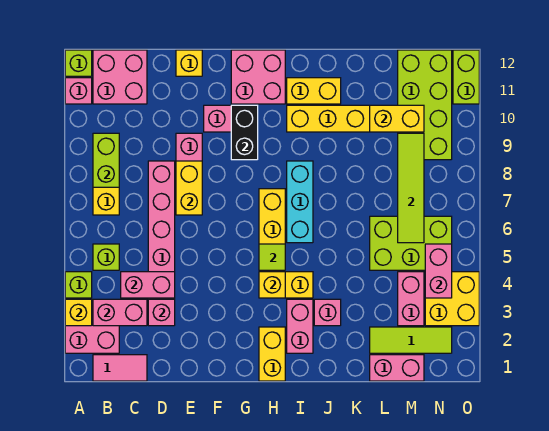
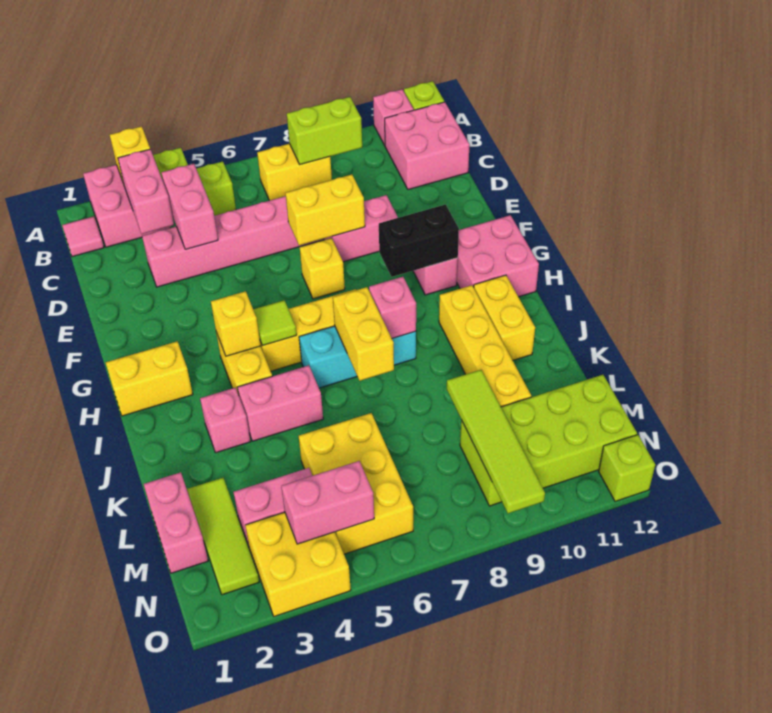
pink 1x2 tile [93,355,147,381] -> pink 1x1 tile [62,216,104,257]
pink 1x1 brick [148,299,175,326] -> pink 1x1 brick moved to [369,277,416,338]
yellow 1x1 brick [176,50,202,76] -> yellow 1x1 brick moved to [300,238,345,299]
pink 1x2 brick [287,299,313,353] -> pink 1x2 brick moved to [237,365,323,441]
lime 2x3 brick [370,216,452,270] -> yellow 2x3 brick [299,413,413,554]
yellow 1x2 brick [370,105,424,132] -> yellow 1x2 brick moved to [333,287,394,381]
lime 1x4 tile [398,133,424,243] -> lime 1x4 tile turned to [447,370,545,513]
lime 1x2 brick [453,50,479,104] -> lime 1x1 brick [599,435,655,501]

